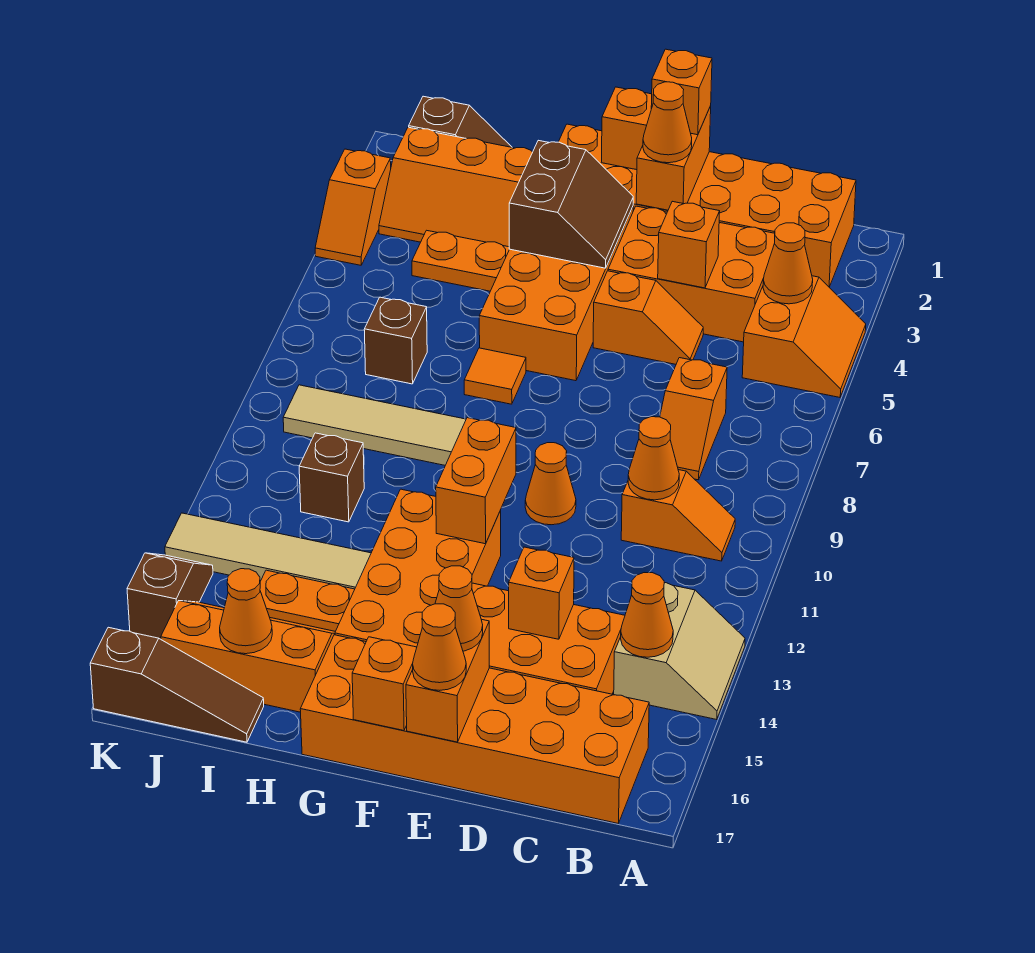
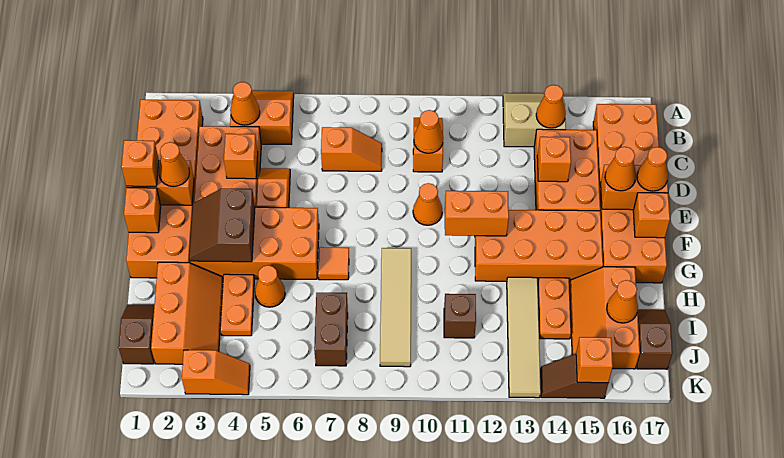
brown 2x2 slope [509,140,633,268] -> brown 2x2 slope turned to [189,189,255,262]
none -> orange 1x1 cone [255,265,285,307]
brown 1x1 brick [364,297,427,384] -> brown 1x2 brick [314,293,348,366]
brown 1x3 slope [90,627,264,742] -> brown 1x2 slope [637,309,673,369]
none -> orange 1x1 brick [576,337,613,383]

